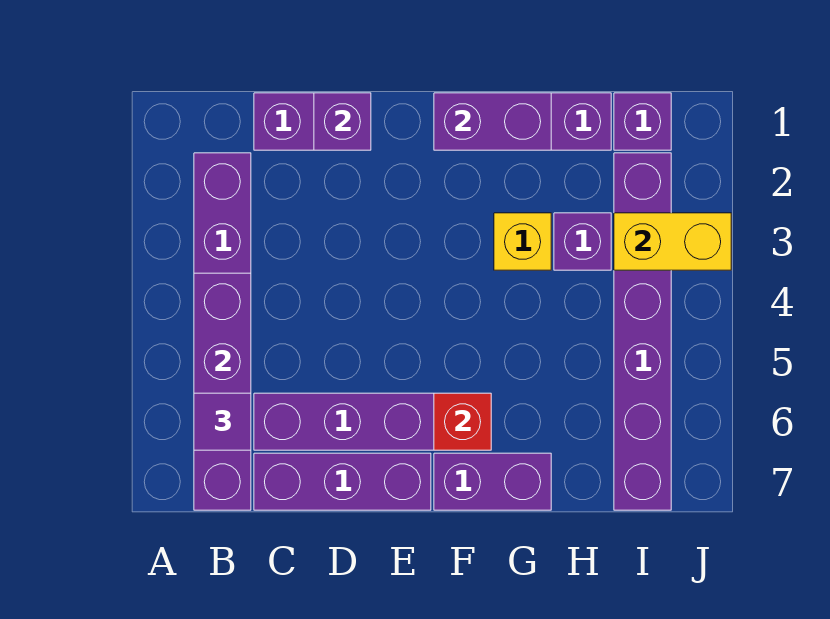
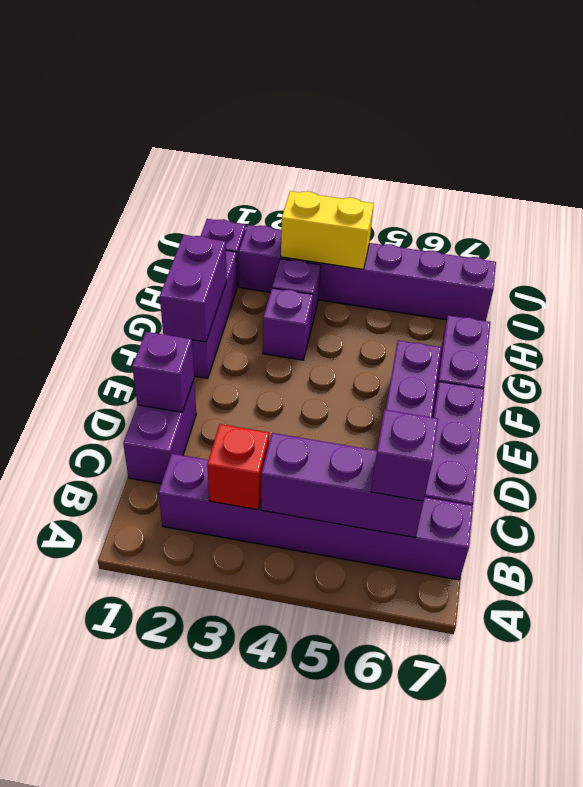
purple 1x1 tile [194,393,251,450] -> purple 1x1 brick [371,410,438,501]
red 1x1 brick [434,393,491,450] -> red 1x1 brick moved to [207,424,269,510]
yellow 1x1 brick [494,213,551,270] -> purple 1x1 brick [263,288,313,360]
yellow 1x2 brick [614,213,731,270] -> yellow 1x2 brick turned to [281,191,374,269]

